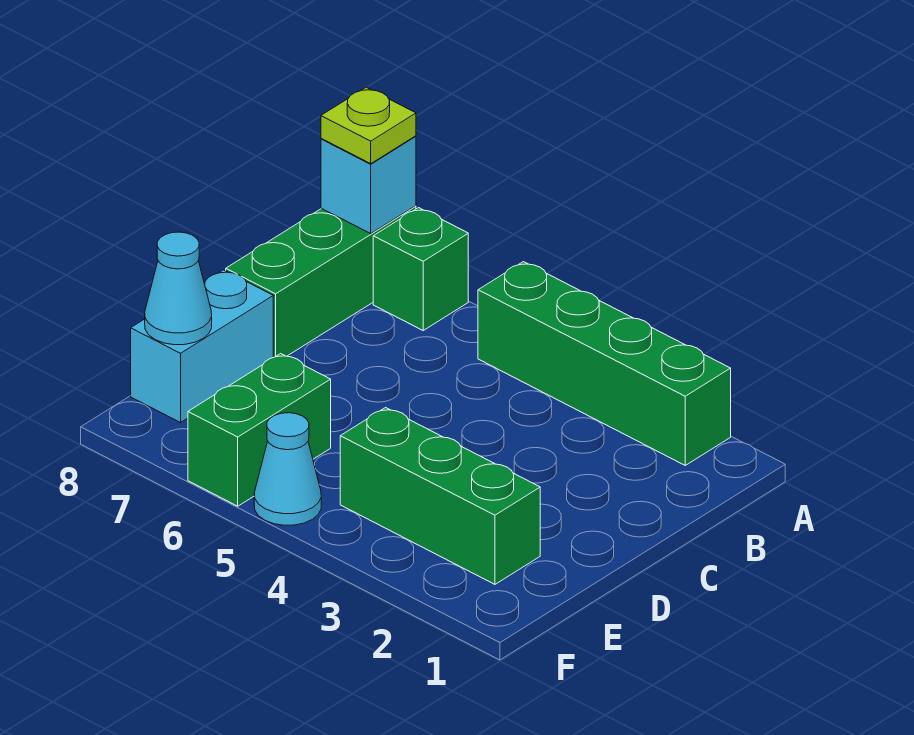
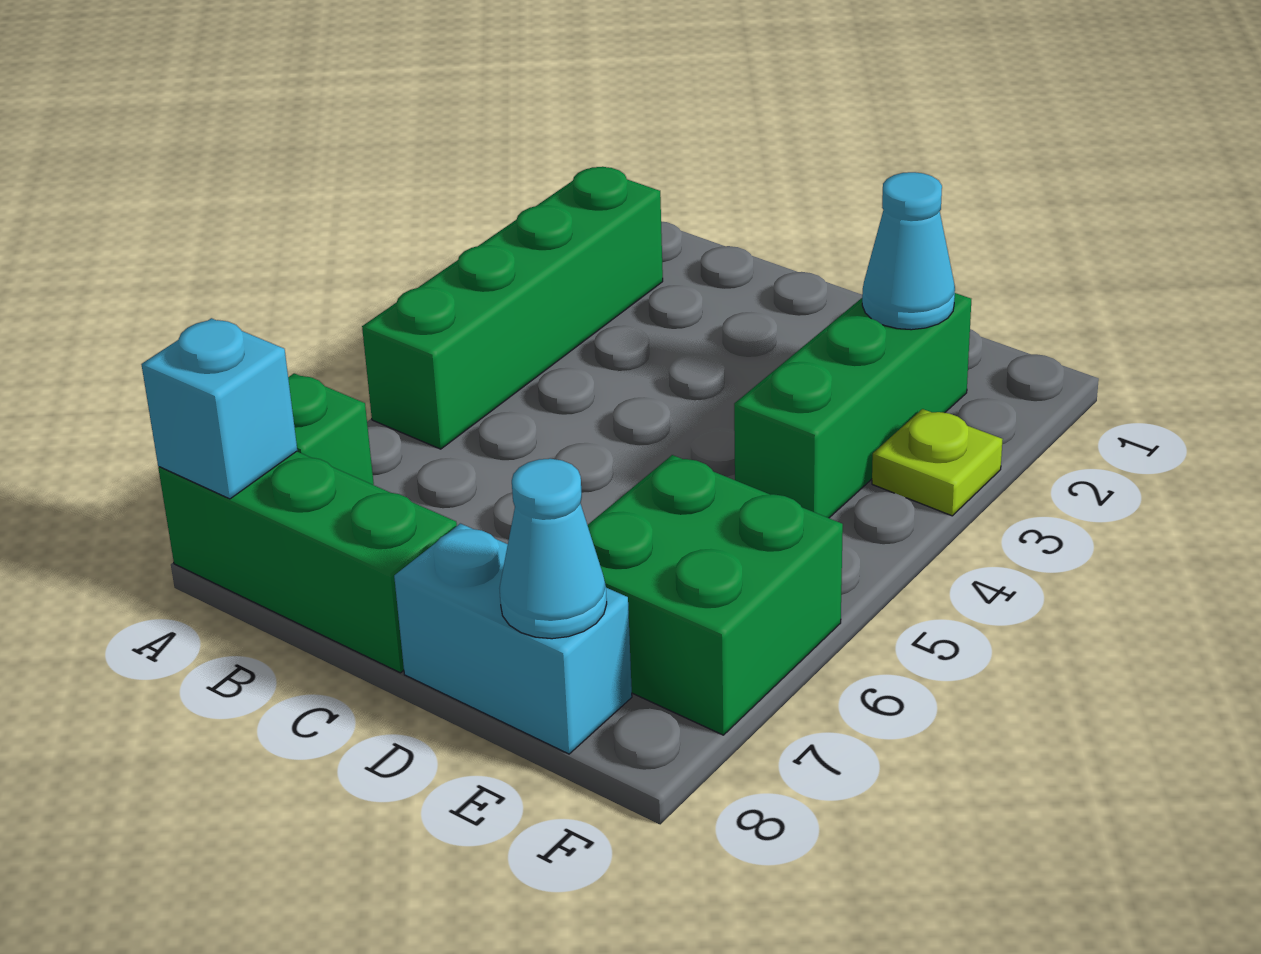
lime 1x1 plate [321,87,416,164] -> lime 1x1 plate moved to [872,409,1003,516]
green 1x2 brick [188,354,331,506] -> green 2x2 brick [588,455,843,735]
cyan 1x1 cone [254,413,321,525] -> cyan 1x1 cone moved to [862,172,955,330]

